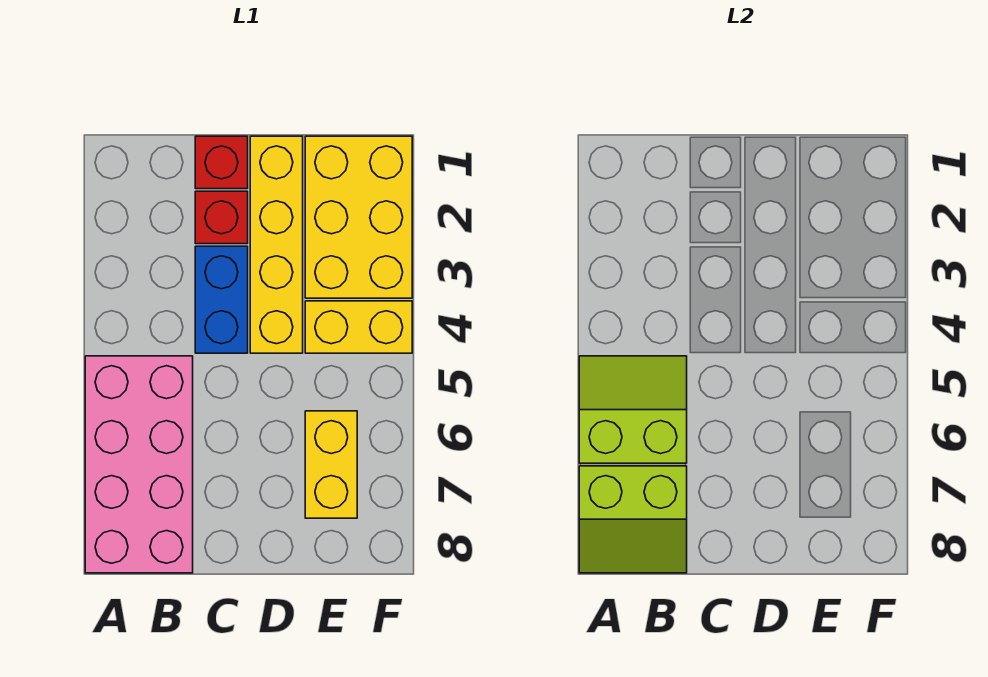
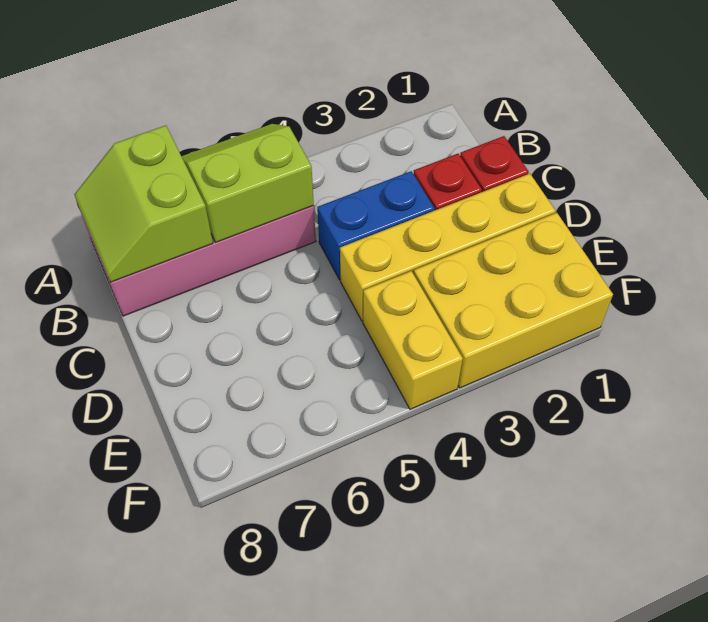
lime 2x2 slope [579,356,687,463] -> lime 2x2 slope turned to [181,124,314,242]
yellow 1x2 brick [305,411,357,518] -> none

